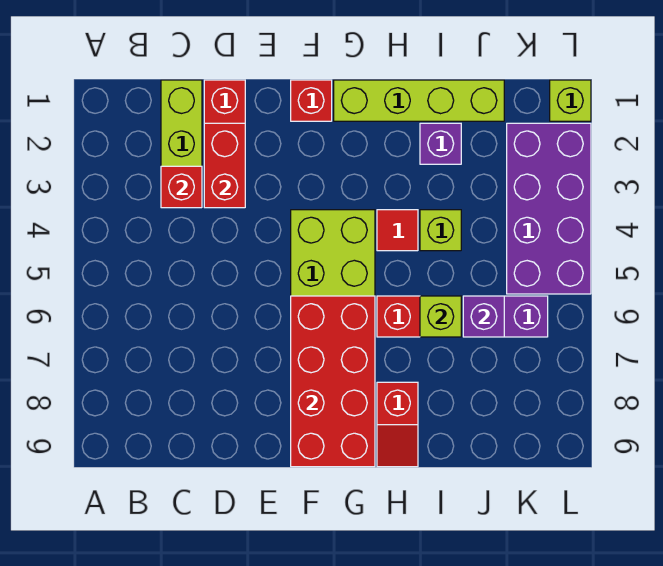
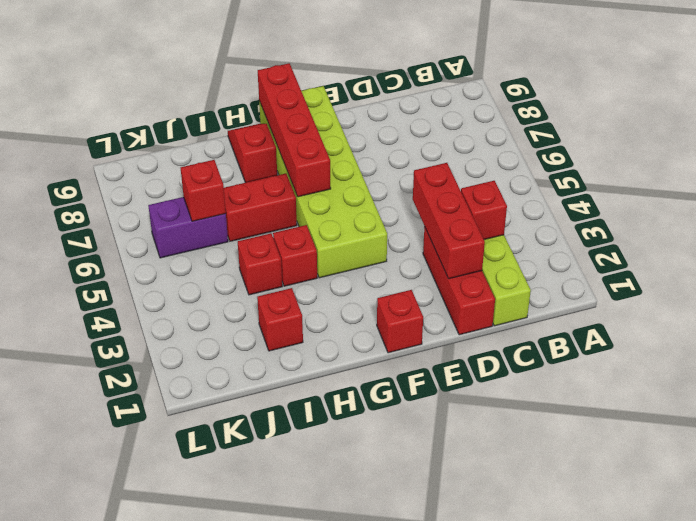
red 1x2 brick [204,123,245,208] -> red 1x3 brick [413,163,485,279]
red 2x4 brick [291,296,375,467] -> red 1x4 brick [258,63,331,197]
lime 1x4 brick [334,80,504,121] -> none
red 1x1 tile [377,210,418,251] -> red 1x1 brick [273,225,317,286]
purple 1x1 brick [420,123,461,164] -> red 1x1 brick [257,288,303,351]
lime 1x1 brick [420,210,461,251] -> red 1x1 brick [238,233,282,295]
lime 1x1 brick [420,296,461,337] -> none
purple 1x1 brick [463,296,504,337] -> red 1x1 brick [181,160,226,221]
purple 2x4 brick [507,123,591,294] -> none
lime 1x1 brick [550,80,591,121] -> none

